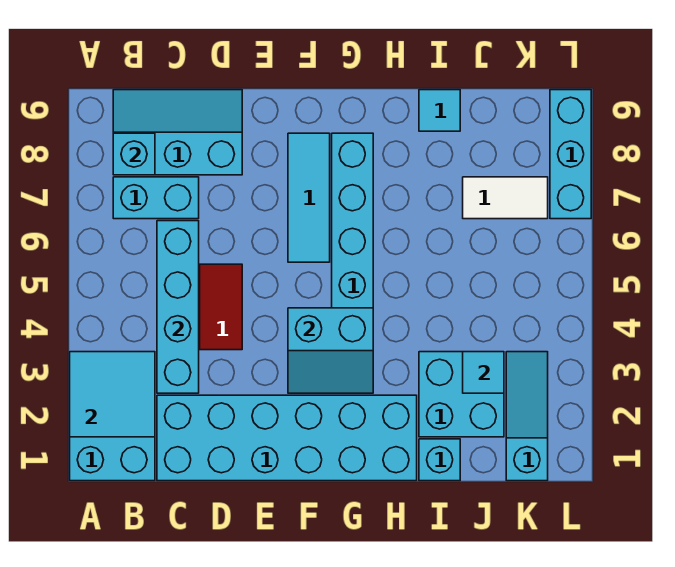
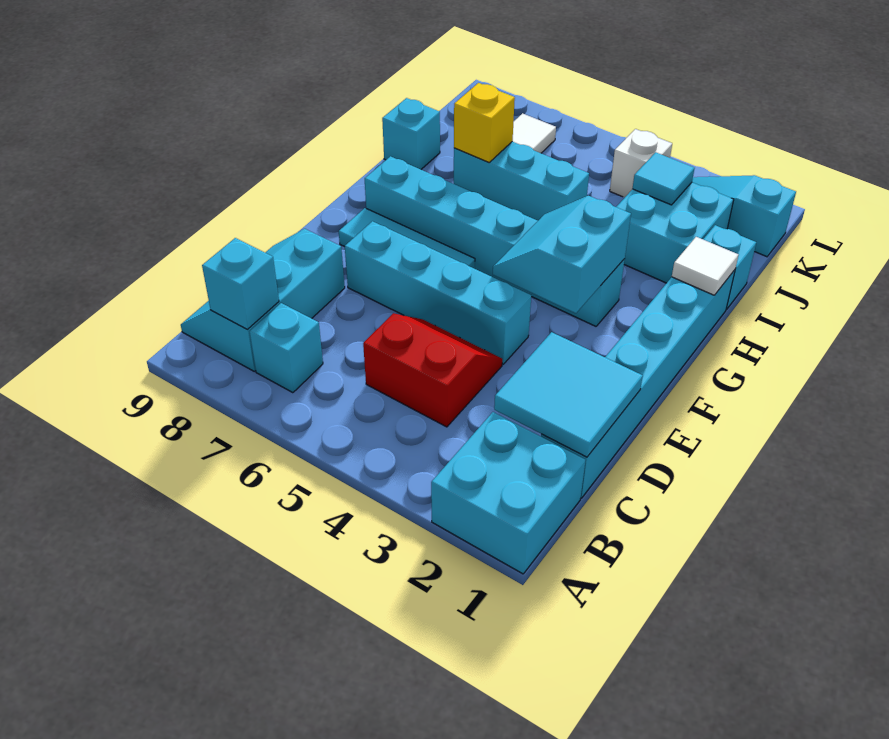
cyan 2x2 tile [70,352,155,437] -> cyan 2x2 tile moved to [494,332,643,457]
cyan 1x2 brick [113,177,199,219] -> cyan 1x1 brick [249,303,323,393]
cyan 2x6 brick [157,395,417,481] -> cyan 1x6 brick [541,270,735,498]
cyan 1x4 brick [157,221,199,393] -> cyan 1x4 brick moved to [345,221,531,364]
cyan 2x2 slope [288,308,373,393] -> cyan 2x2 slope turned to [493,196,631,313]
none -> white 1x1 tile [672,237,738,295]
none -> yellow 1x1 brick [454,83,515,163]
cyan 1x1 tile [419,90,460,131] -> cyan 1x1 brick [382,98,440,169]
none -> white 1x1 brick [610,129,672,198]
cyan 1x3 brick [550,90,591,219] -> cyan 1x3 brick moved to [454,142,589,221]

